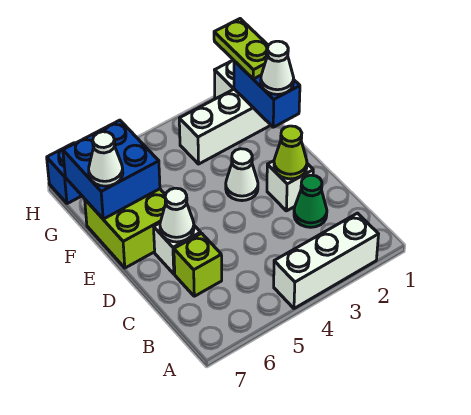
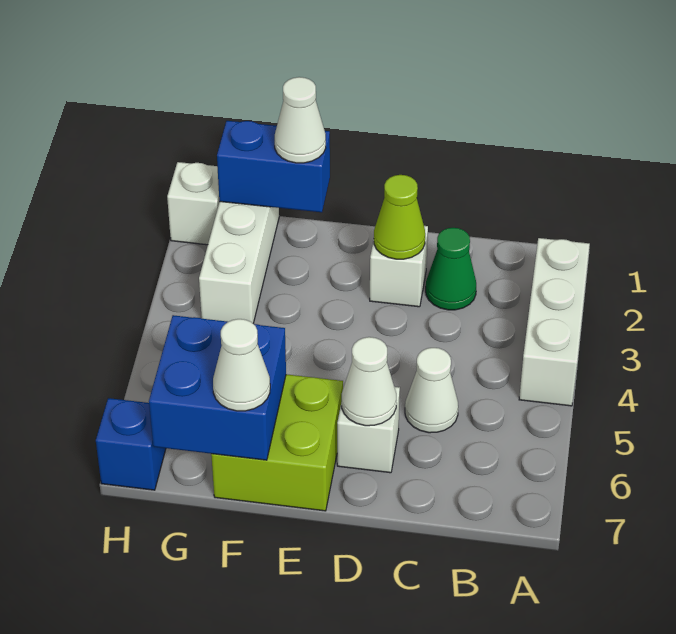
lime 1x1 brick [174,233,222,296] -> none
white 1x1 cone [226,149,258,201] -> white 1x1 cone moved to [405,348,458,433]
lime 1x2 plate [214,19,268,79] -> none

